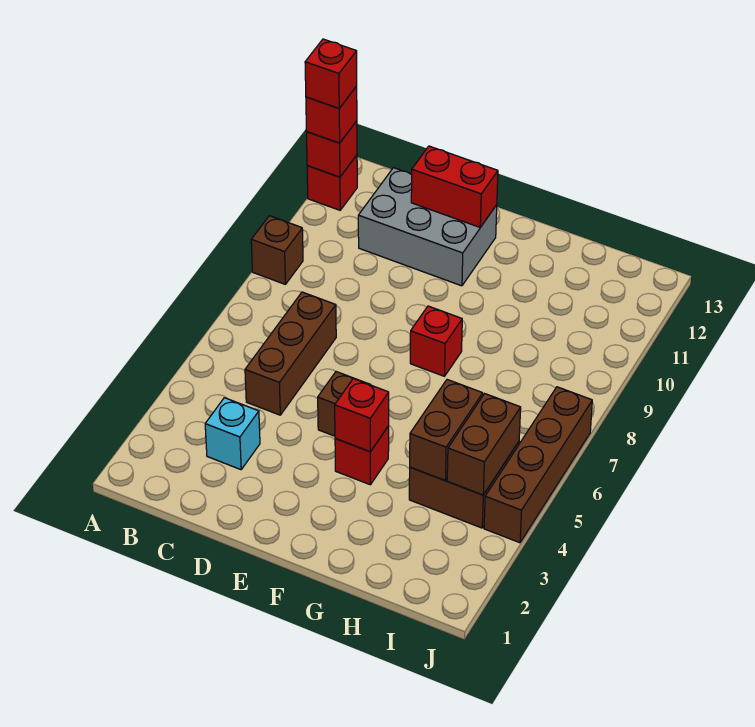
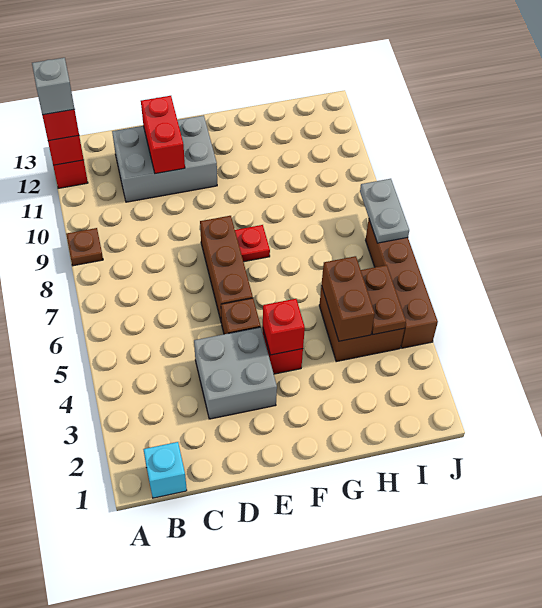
brown 1x1 brick [251,216,303,284] -> brown 1x1 plate [66,228,103,266]
red 1x1 brick [305,39,357,108] -> grey 1x1 brick [32,58,74,115]
cyan 1x1 brick [205,398,260,470] -> cyan 1x1 brick moved to [143,442,187,498]
brown 1x3 brick [245,292,336,415] -> brown 1x3 brick moved to [200,216,253,323]
none -> grey 2x2 brick [194,327,277,419]
red 1x2 brick [411,146,498,227] -> red 1x2 brick turned to [141,96,185,174]
red 1x1 brick [410,306,462,376] -> red 1x1 plate [235,225,270,262]
brown 1x2 brick [447,394,521,495] -> brown 1x2 plate [361,265,406,335]
none -> grey 1x2 plate [360,179,409,243]

